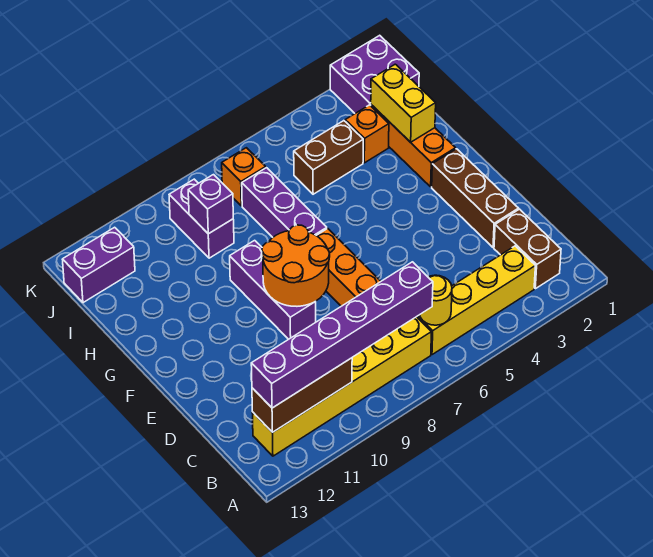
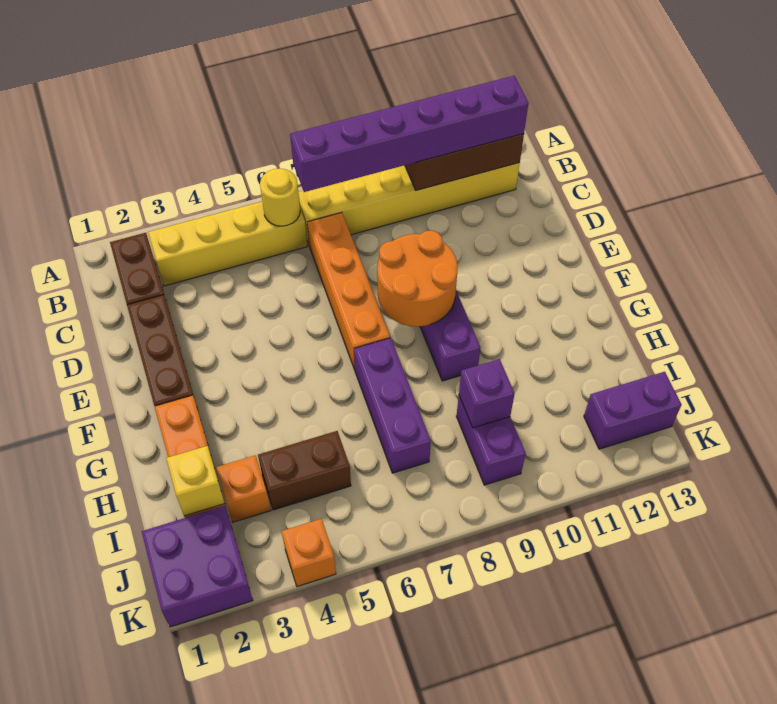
yellow 1x2 brick [371,64,436,142] -> yellow 1x1 brick [166,446,225,516]
orange 1x1 brick [222,148,266,206] -> orange 1x1 brick moved to [282,519,336,587]

